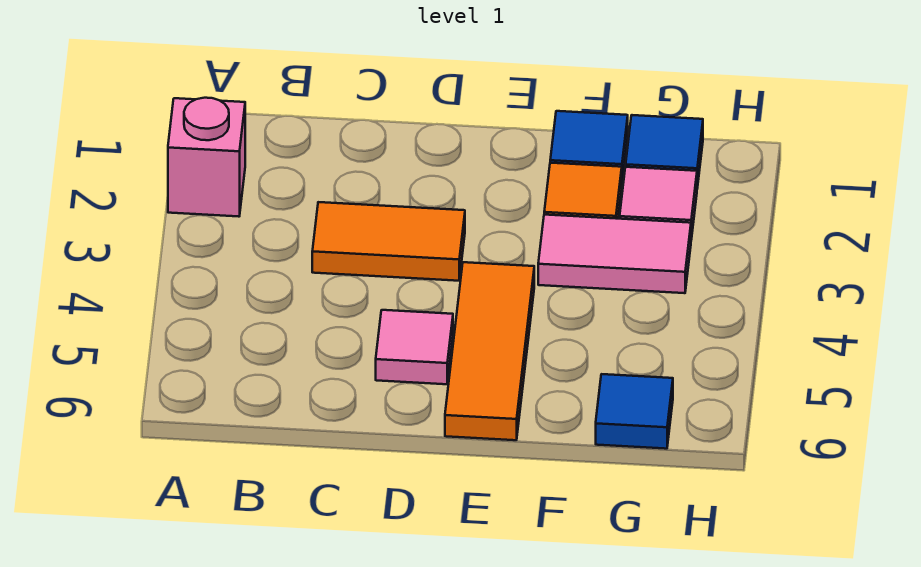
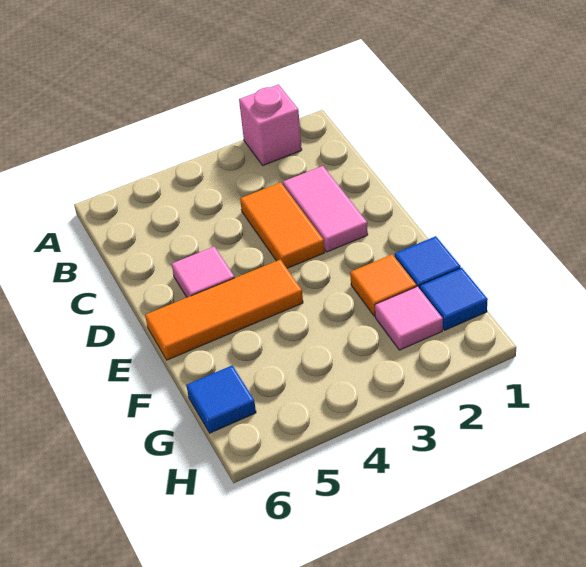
pink 1x2 tile [538,215,691,293] -> pink 1x2 tile moved to [283,166,368,252]

